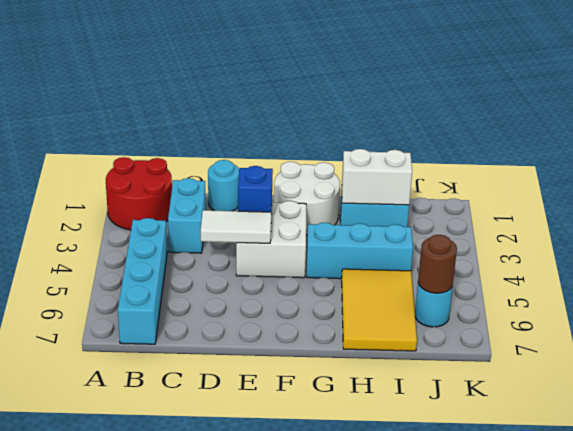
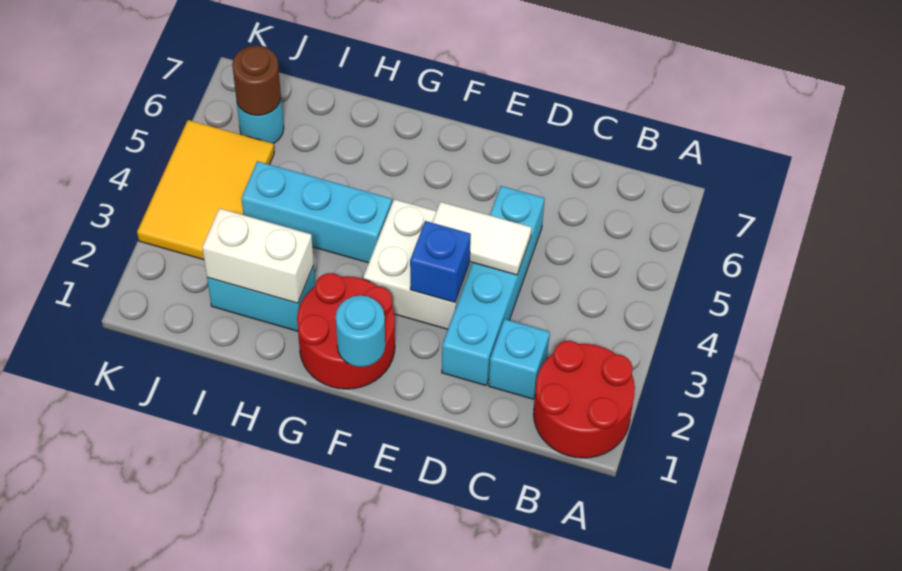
cyan 1x4 brick [118,218,167,344] -> cyan 1x4 brick moved to [442,186,545,386]
cyan 1x2 brick [168,178,206,253] -> cyan 1x1 brick [489,319,550,399]
cyan 1x1 round brick [208,160,239,211] -> cyan 1x1 round brick moved to [336,296,385,367]
white 2x2 round brick [274,162,340,235] -> red 2x2 round brick [297,273,395,389]
yellow 2x3 tile [342,269,417,351] -> yellow 2x3 tile moved to [137,120,274,260]

